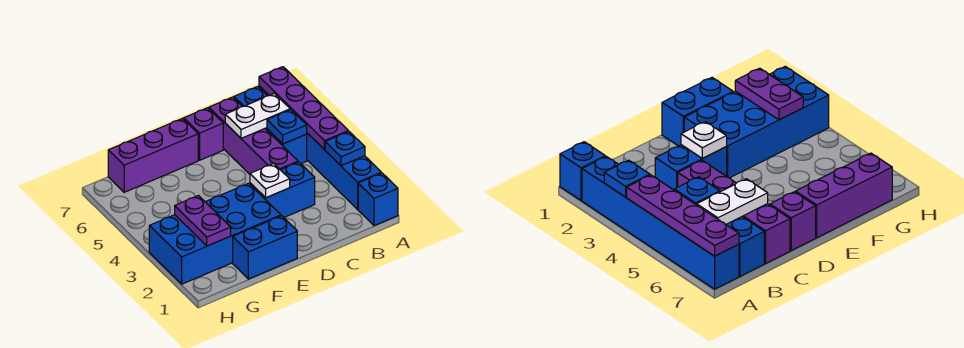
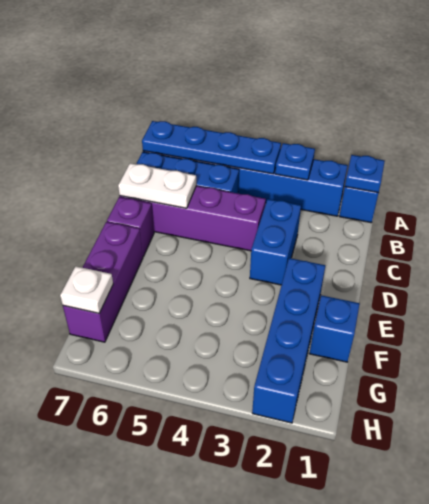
purple 1x4 plate [259,67,348,149] -> blue 1x4 plate [142,121,281,174]
blue 1x1 plate [267,110,307,144] -> blue 1x1 plate moved to [345,155,385,193]
white 1x2 plate [225,93,290,138] -> white 1x2 plate turned to [118,163,196,208]
white 1x1 plate [250,163,290,198] -> white 1x1 plate moved to [60,266,113,313]
blue 1x2 brick [233,216,297,279] -> blue 1x1 brick [310,295,360,362]
blue 2x4 brick [149,183,281,284] -> blue 1x4 brick [252,258,325,423]
purple 1x2 plate [175,196,231,246] -> none

